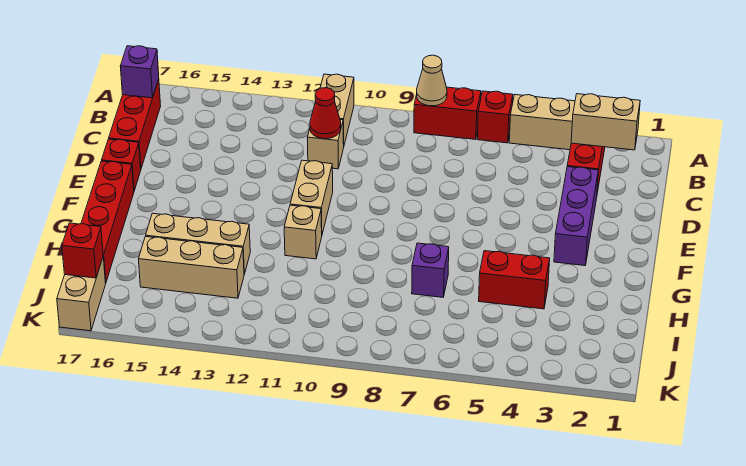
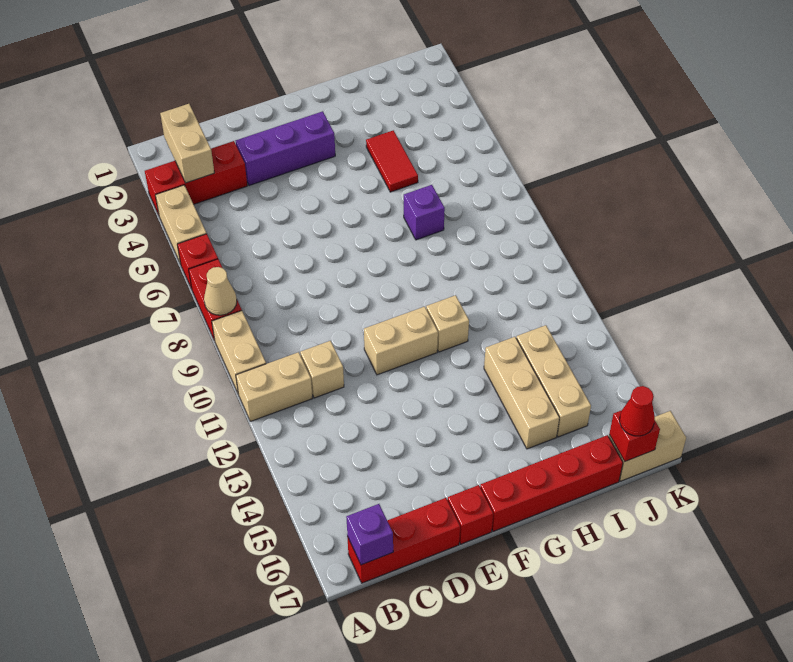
none -> tan 1x2 brick [212,311,266,393]
red 1x1 cone [310,88,341,139] -> red 1x1 cone moved to [620,386,655,436]
red 1x2 brick [479,251,550,309] -> red 1x2 tile [366,130,418,192]

